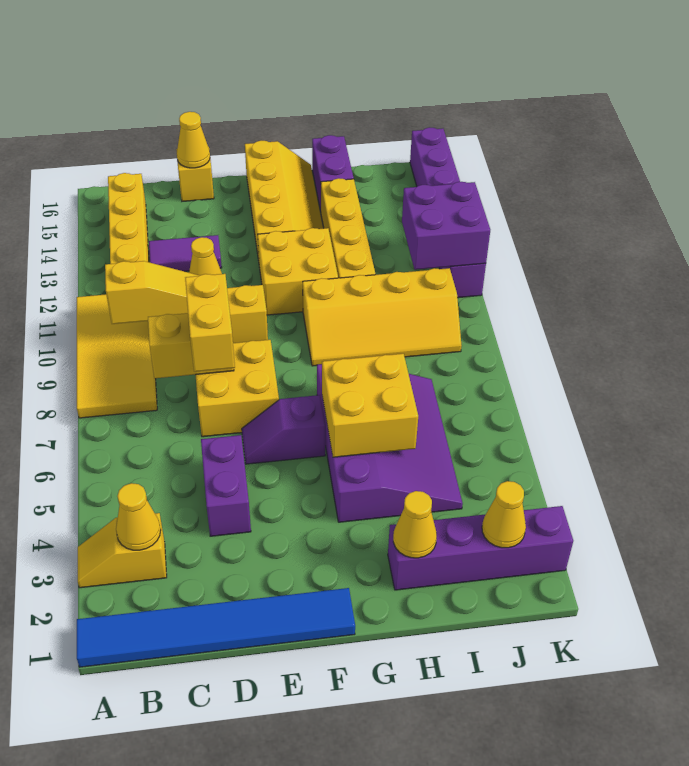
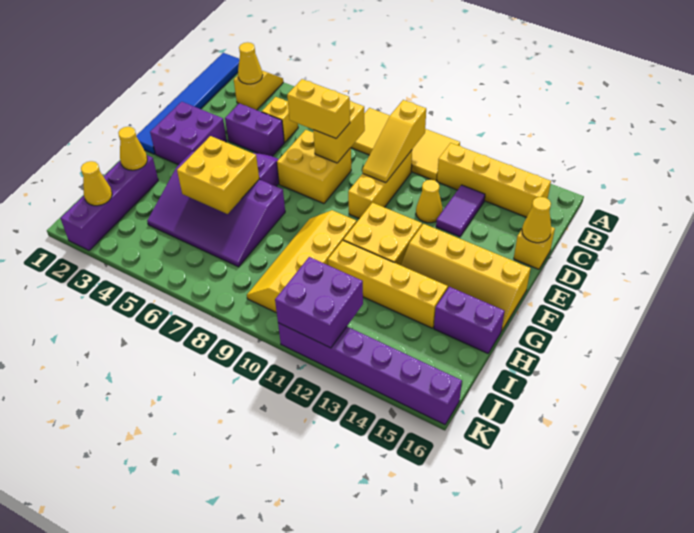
none -> yellow 1x1 brick [262,97,298,142]
none -> purple 2x2 brick [150,102,227,165]

